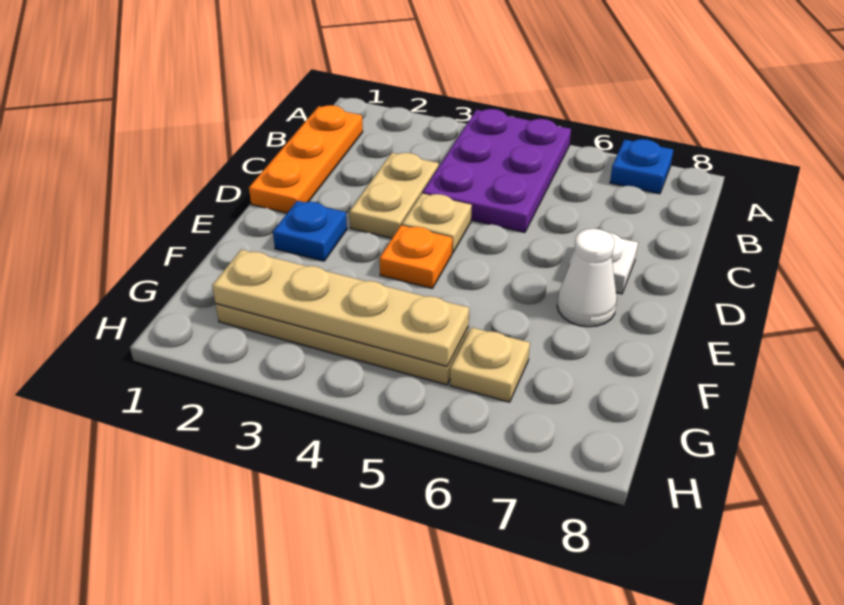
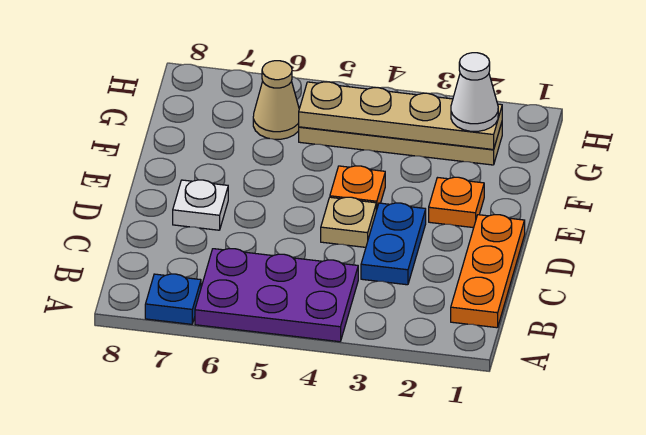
purple 2x3 plate [423,109,571,232] -> purple 2x3 plate turned to [195,249,358,342]
tan 1x2 plate [349,153,439,238] -> blue 1x2 plate [361,203,426,285]
blue 1x1 plate [273,201,347,261] -> orange 1x1 plate [429,177,484,228]
white 1x1 cone [557,229,617,327] -> white 1x1 cone moved to [451,53,498,131]
tan 1x1 plate [450,327,530,402] -> tan 1x1 cone [253,61,299,139]

